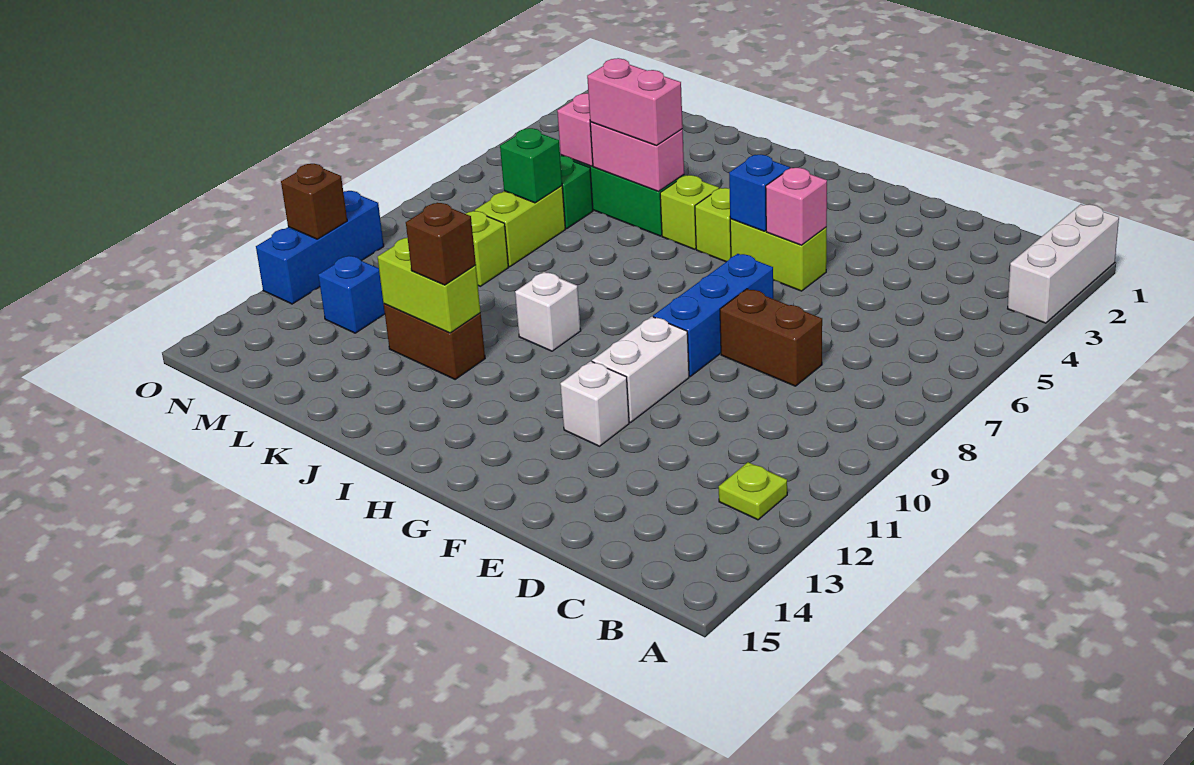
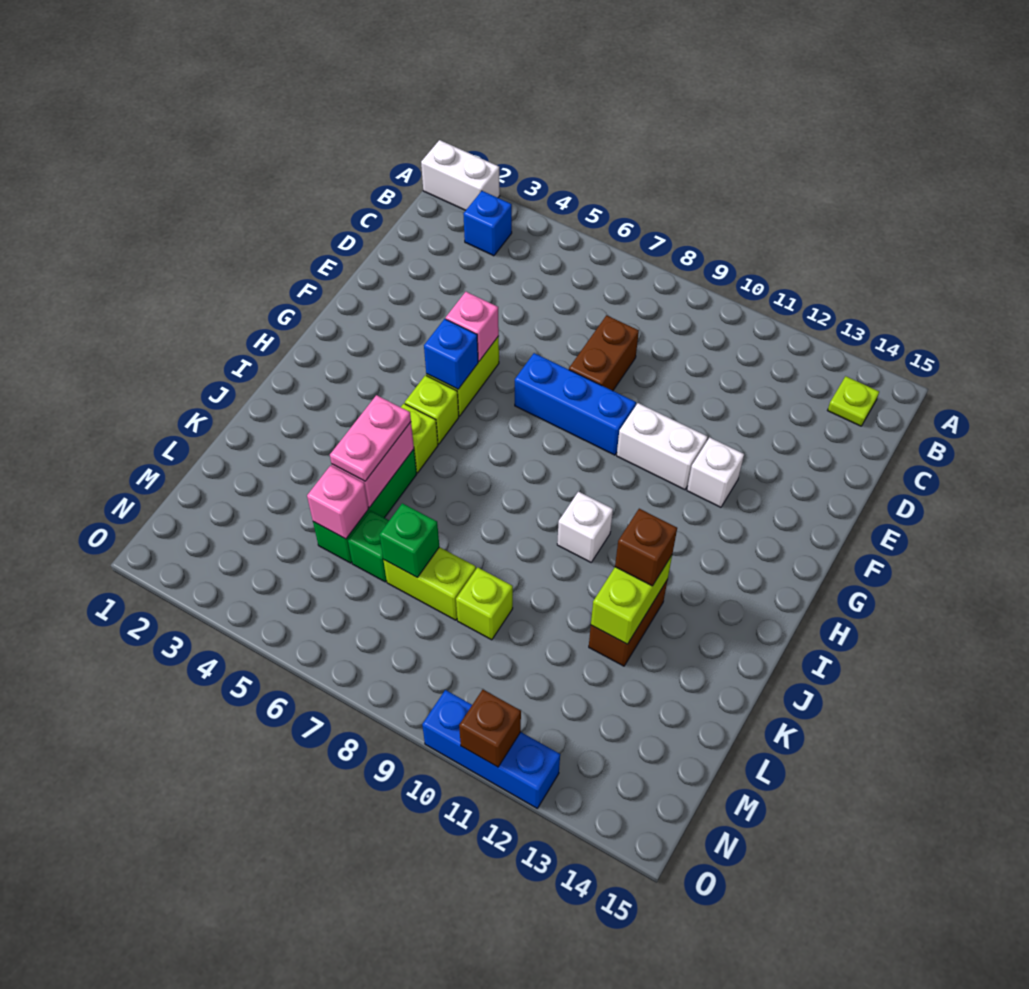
white 1x3 brick [1008,204,1119,323] -> white 1x2 brick [421,140,500,210]
lime 1x1 plate [719,462,787,520] -> lime 1x1 plate moved to [828,376,879,426]
pink 1x2 brick [587,58,683,145] -> pink 1x2 plate [330,395,411,481]
blue 1x1 brick [318,256,385,333] -> blue 1x1 brick moved to [463,191,512,256]

